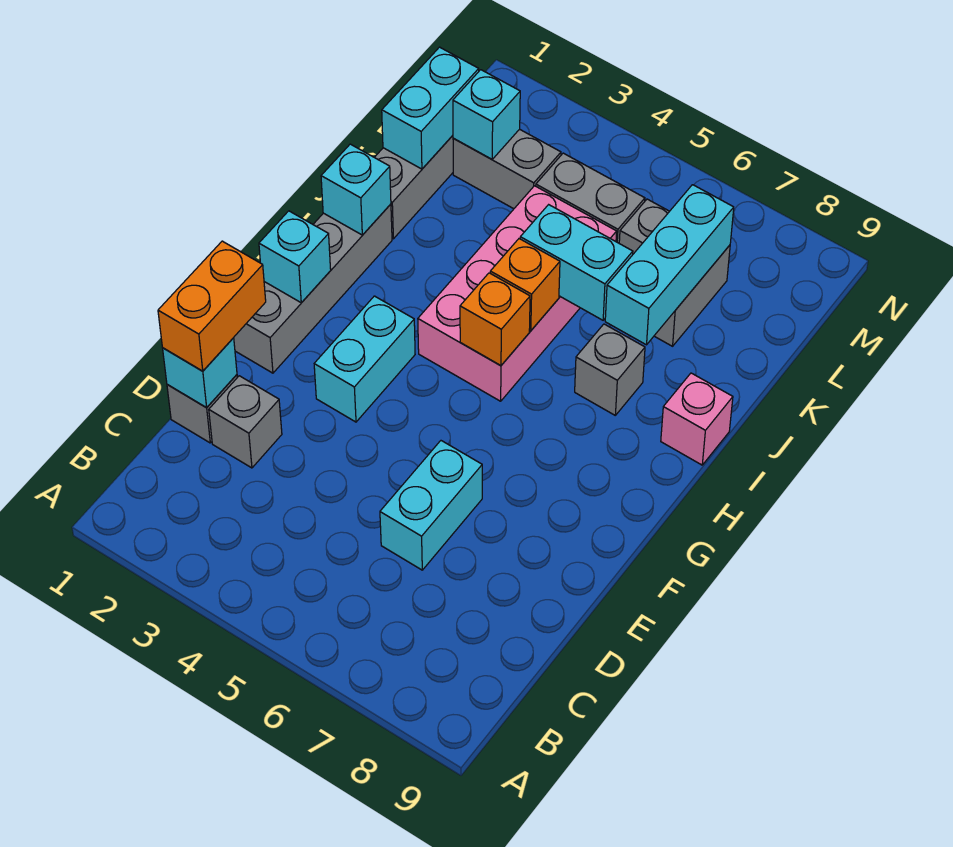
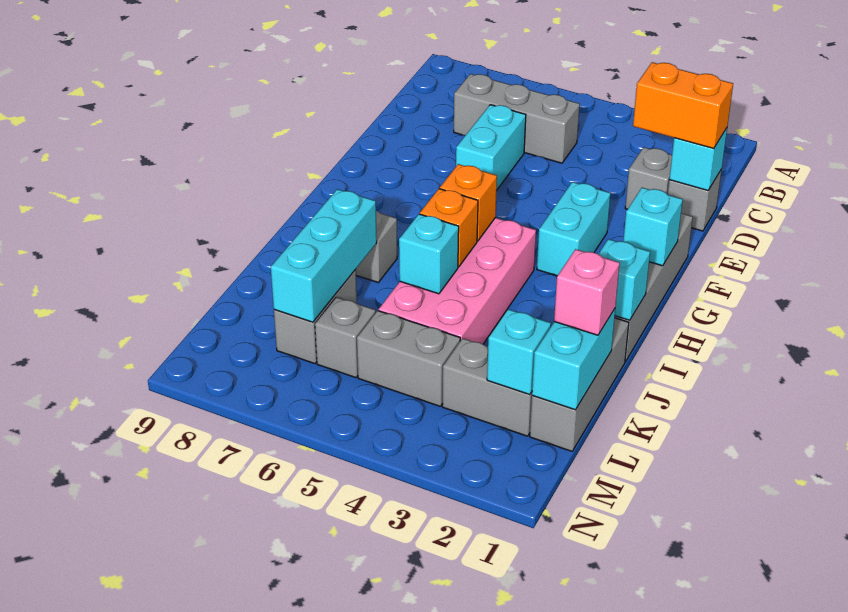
none -> grey 1x3 brick [454,74,580,163]
orange 1x2 brick [158,241,266,371] -> orange 1x2 brick turned to [633,62,733,149]
pink 1x1 brick [661,373,733,465] -> pink 1x1 brick moved to [554,249,620,335]
cyan 1x2 brick [520,205,633,320] -> cyan 1x1 brick [399,214,459,294]

